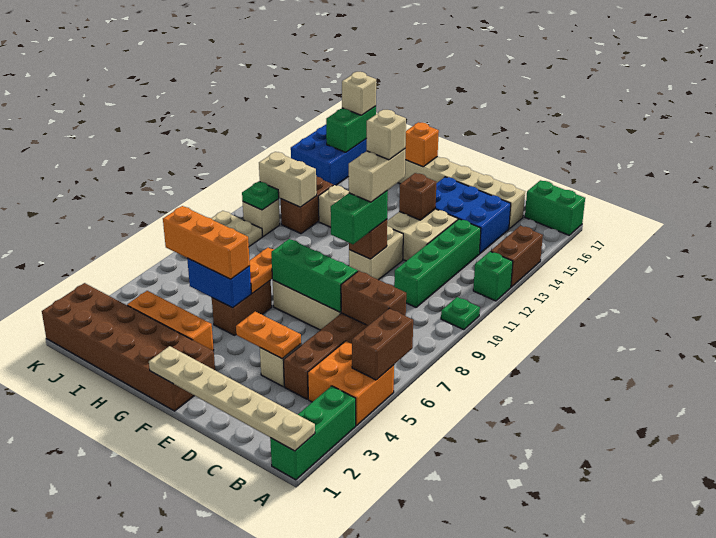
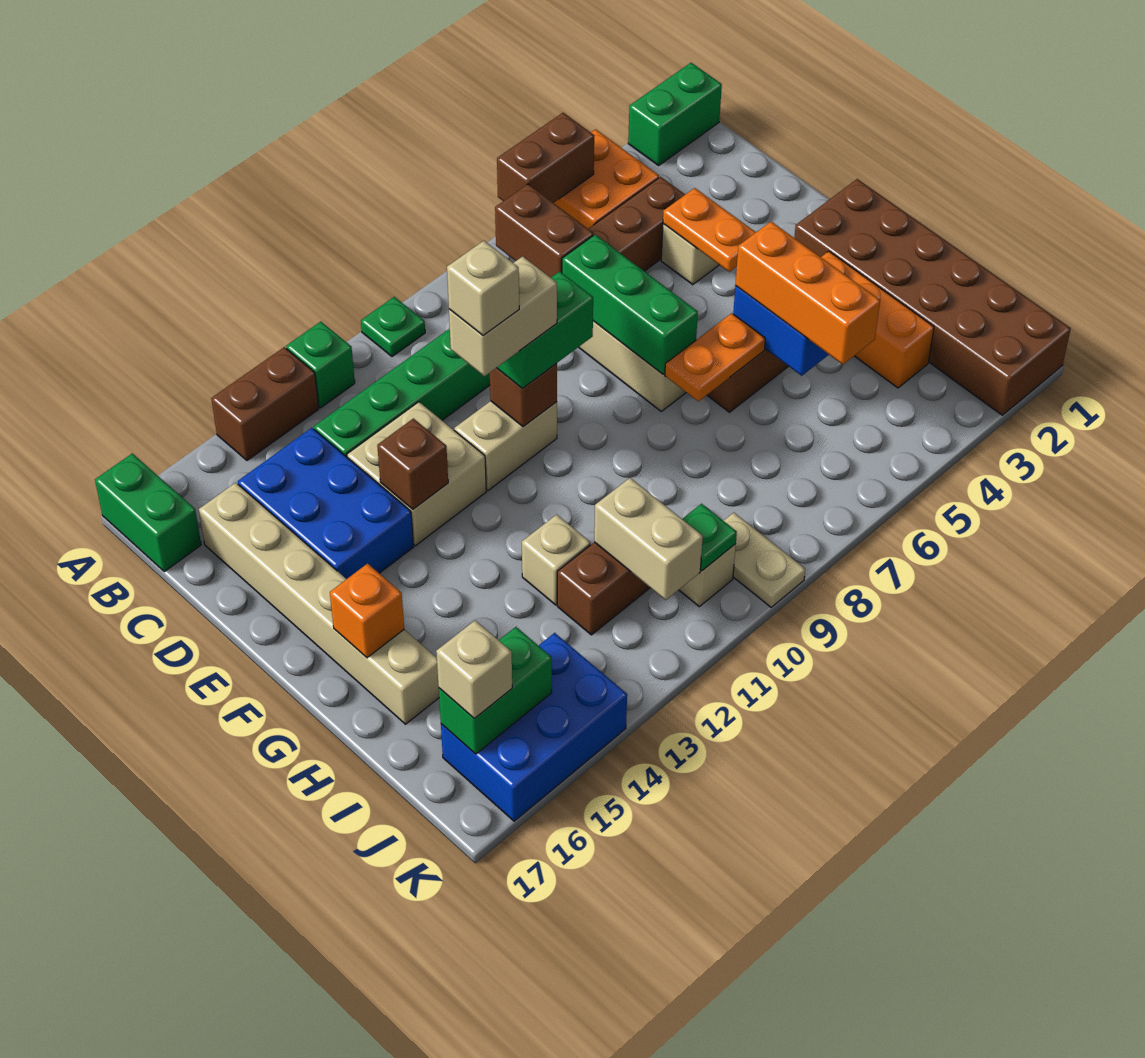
green 1x3 brick [270,386,356,480] -> green 1x2 brick [628,63,722,166]
tan 1x6 plate [149,346,315,451] -> none

